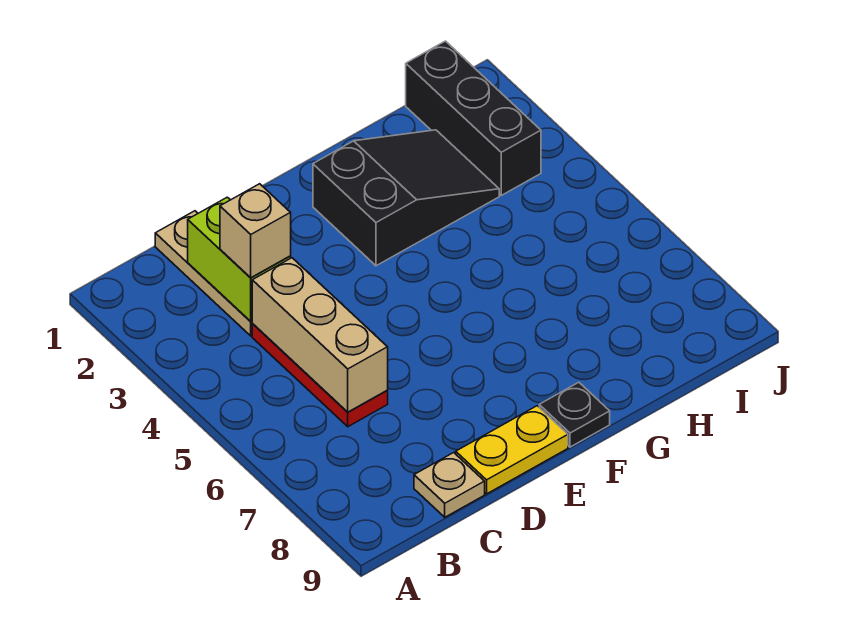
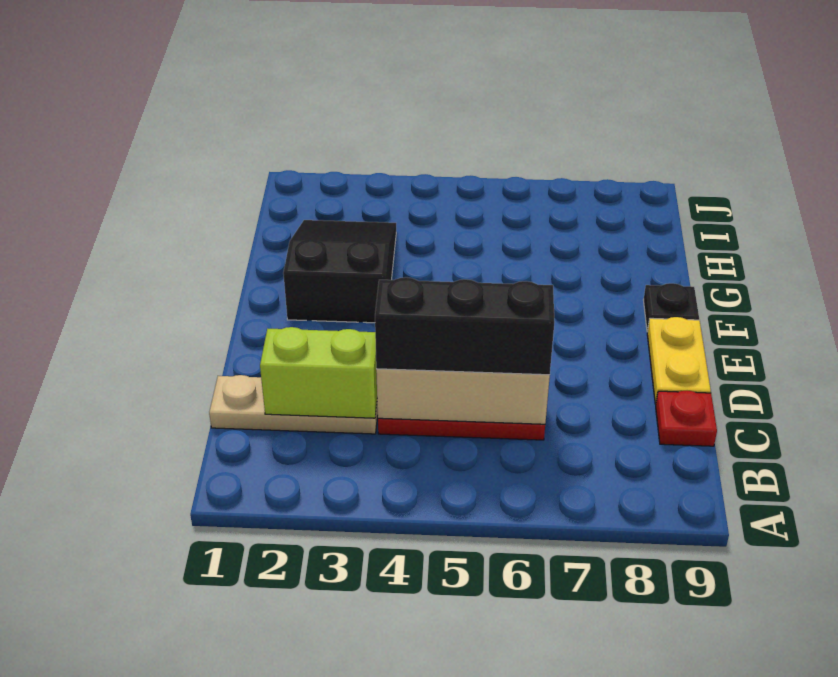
tan 1x1 brick [220,184,291,278] -> none
tan 1x1 plate [414,453,485,517] -> red 1x1 plate [656,390,717,446]
black 1x3 brick [406,41,541,195] -> black 1x3 brick moved to [375,277,554,375]

